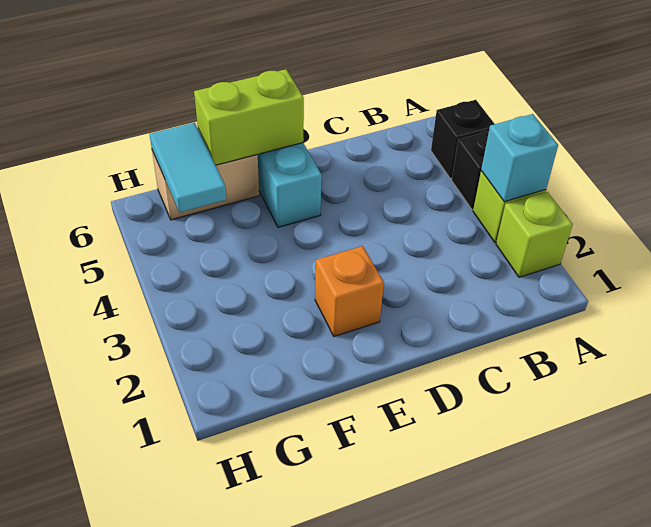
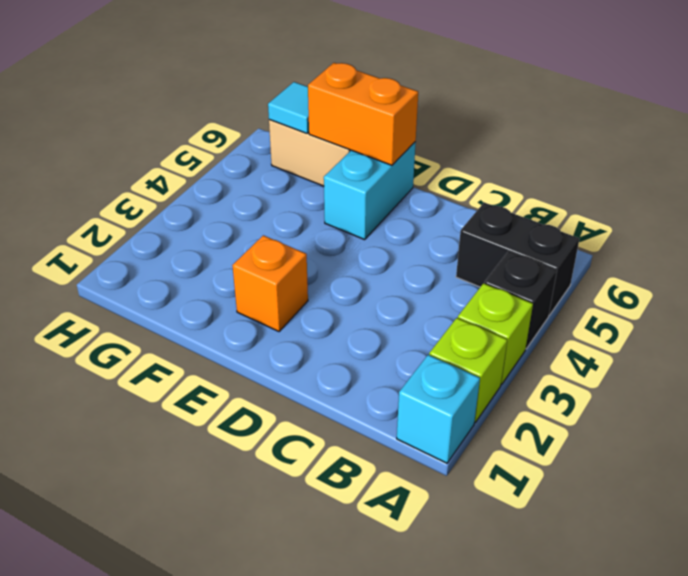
cyan 1x1 brick [481,114,558,202] -> cyan 1x1 brick moved to [397,355,480,463]
black 1x1 brick [431,100,494,179] -> black 1x2 brick [456,203,579,315]
lime 1x2 brick [194,69,304,165] -> orange 1x2 brick [308,63,418,165]
cyan 1x2 tile [150,123,226,213] -> cyan 1x1 tile [268,82,309,133]

